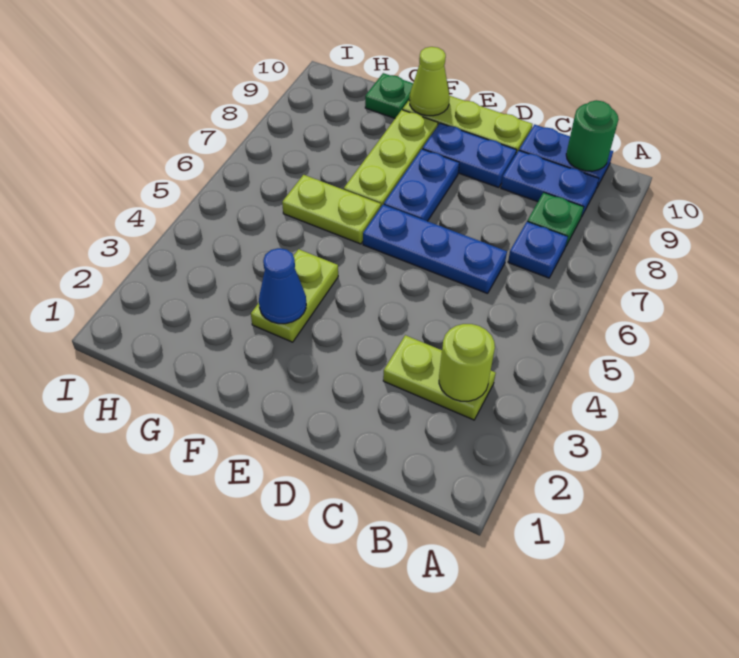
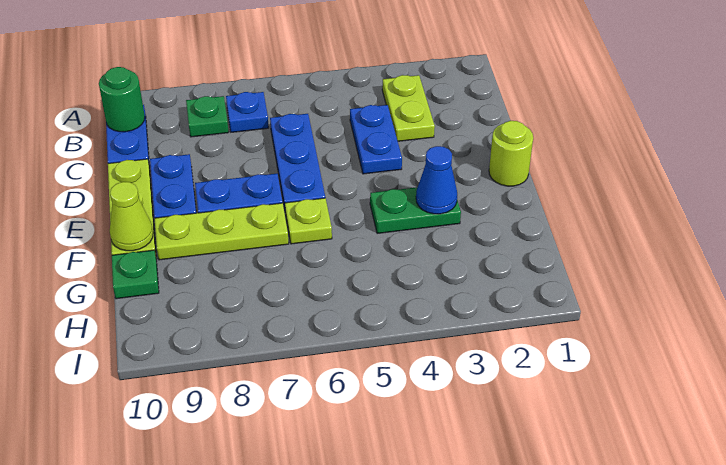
lime 1x1 round brick [439,324,495,401] -> lime 1x1 round brick moved to [489,121,533,186]
blue 1x2 plate [501,151,599,217] -> blue 1x2 plate moved to [350,105,402,174]
lime 1x2 plate [251,249,338,342] -> green 1x2 plate [370,187,461,234]
lime 1x2 plate [282,175,381,244] -> lime 1x1 plate [285,198,332,244]

